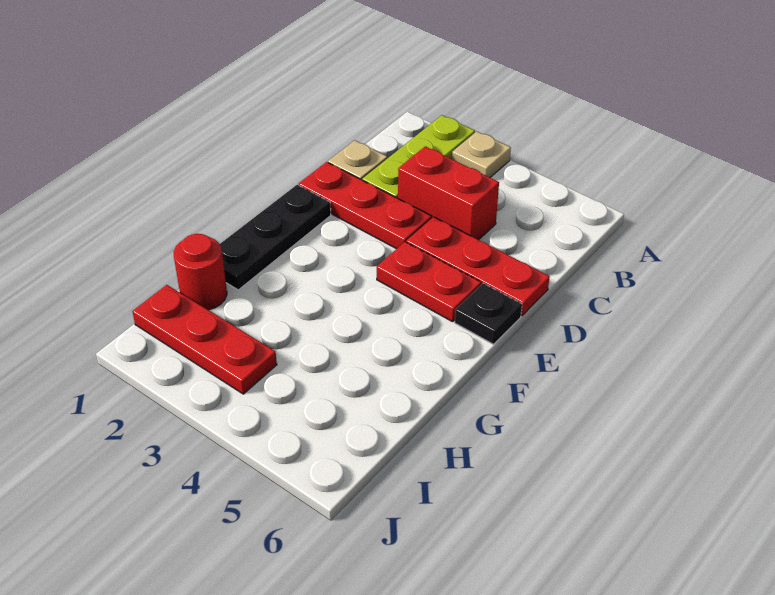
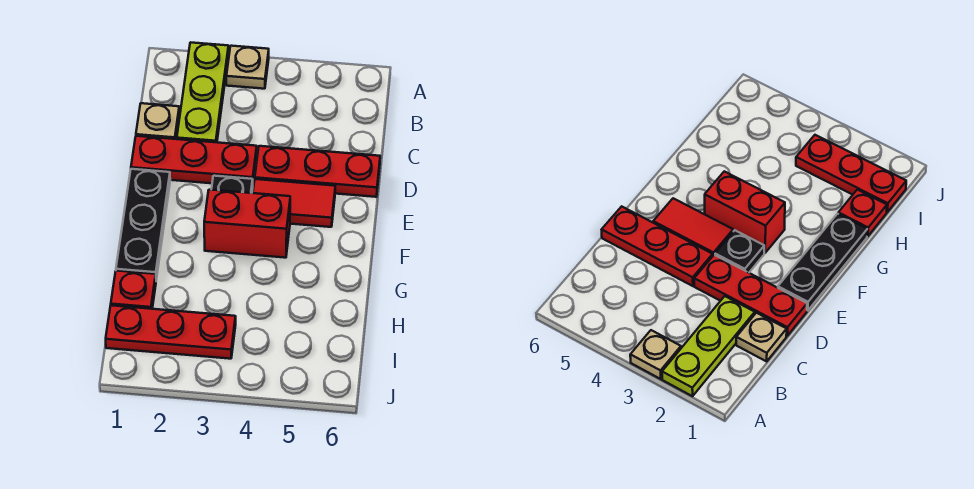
red 1x2 brick [398,146,499,240] -> red 1x2 brick moved to [204,190,290,258]
red 1x2 plate [377,242,481,322] -> red 1x2 tile [253,179,335,227]
black 1x1 plate [455,283,522,344] -> black 1x1 plate moved to [211,176,253,193]
red 1x1 round brick [174,234,227,310] -> red 1x1 plate [111,271,156,309]

